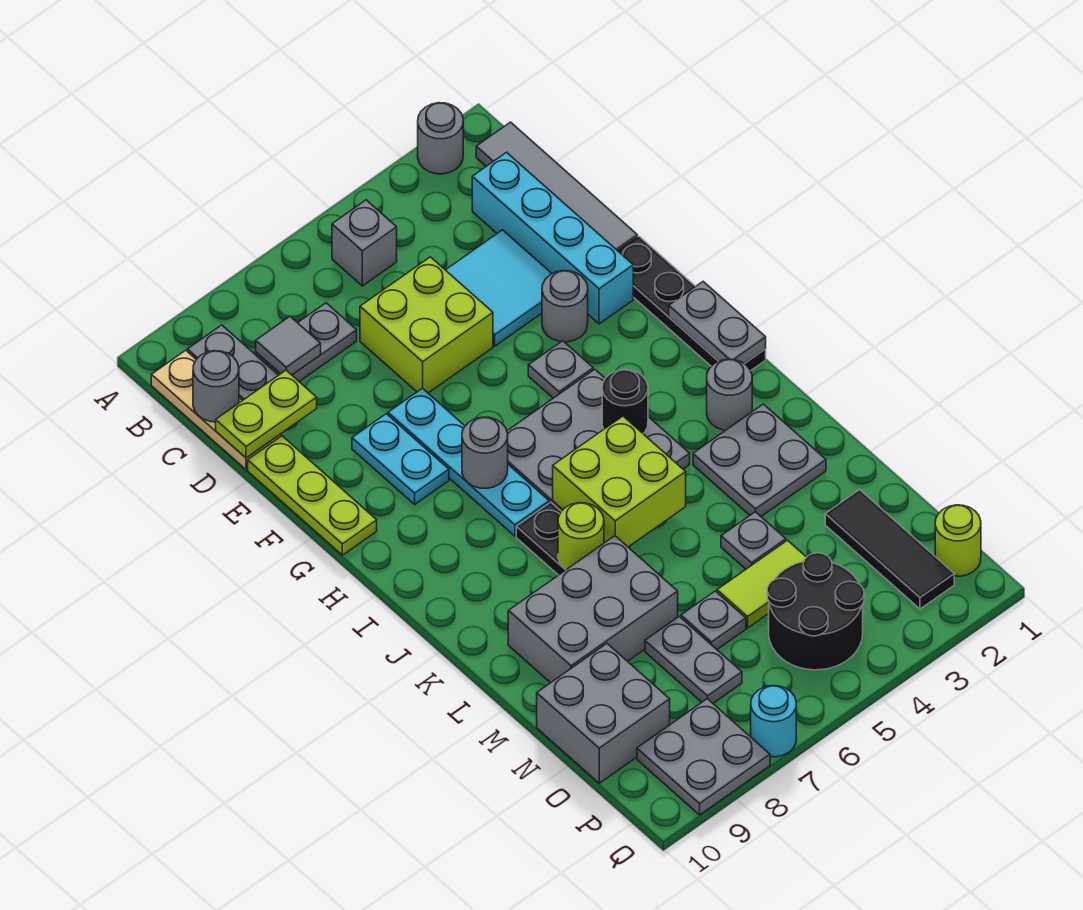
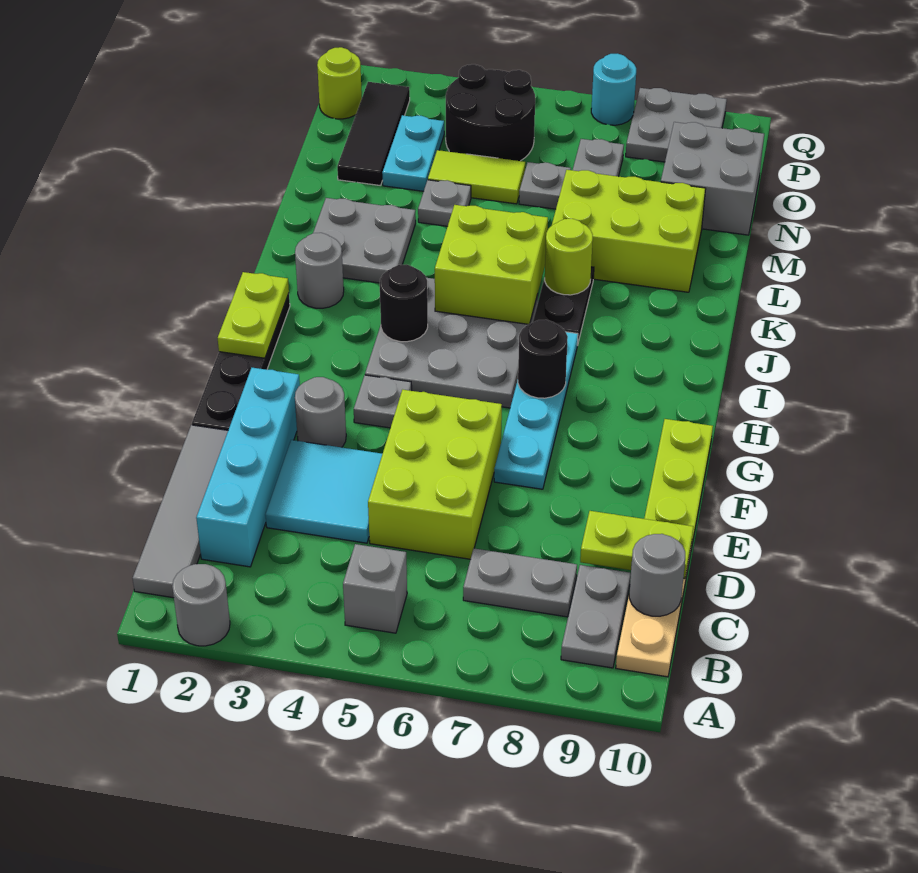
grey 1x1 tile [256,316,321,375] -> none
lime 2x2 brick [360,257,493,393] -> lime 2x3 brick [368,390,502,559]
cyan 1x2 plate [352,414,449,504] -> cyan 1x2 plate moved to [382,115,444,191]
grey 1x2 plate [669,282,766,363] -> lime 1x2 plate [218,272,289,358]
grey 1x1 round brick [462,417,508,489] -> black 1x1 round brick [518,320,568,398]
grey 2x3 brick [508,536,678,683] -> lime 2x3 brick [552,170,706,292]

